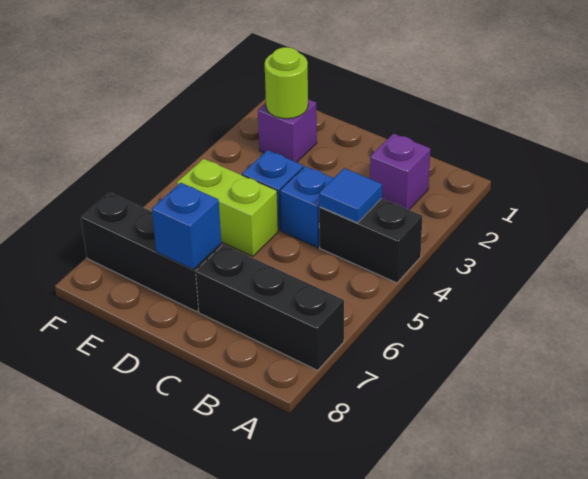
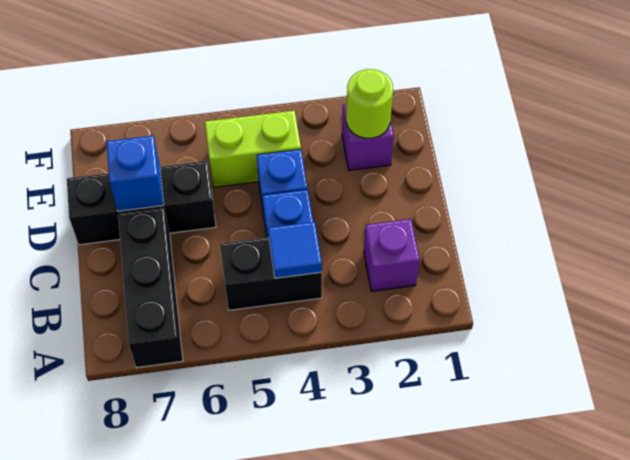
black 1x2 brick [319,198,423,283] -> black 1x2 brick turned to [220,237,322,310]
lime 1x2 brick [177,159,278,257] -> lime 1x2 brick turned to [205,111,301,187]
black 1x3 brick [81,192,222,312] -> black 1x3 brick turned to [67,161,216,245]

